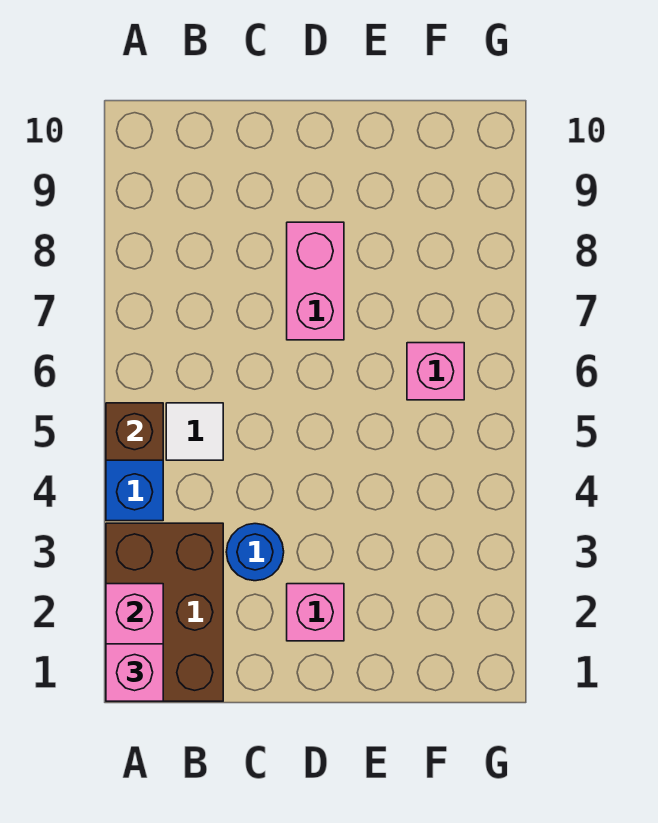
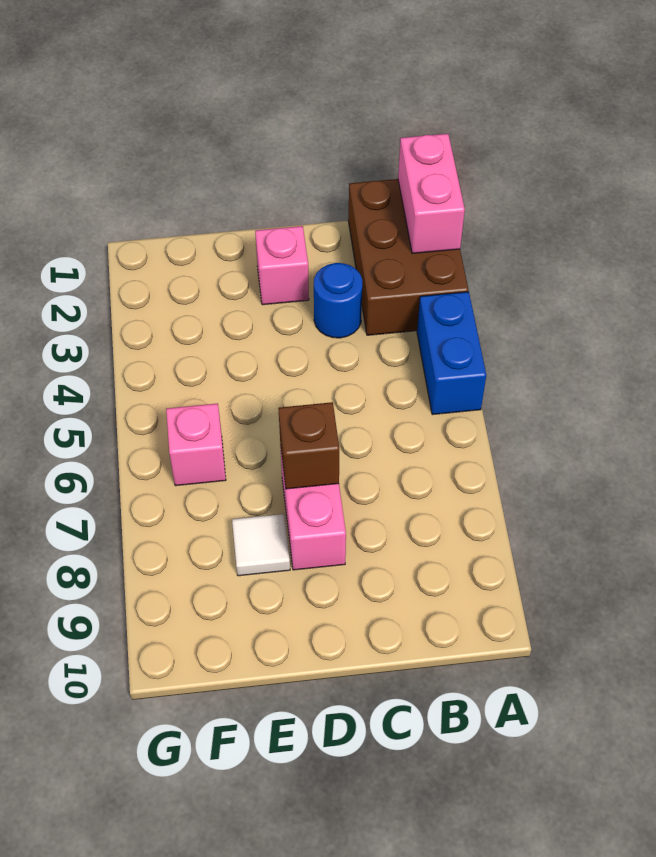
pink 1x1 brick [106,644,163,701] -> none
brown 1x1 brick [106,403,163,460] -> brown 1x1 brick moved to [278,402,339,489]
white 1x1 tile [166,403,223,460] -> white 1x1 tile moved to [232,514,290,576]

